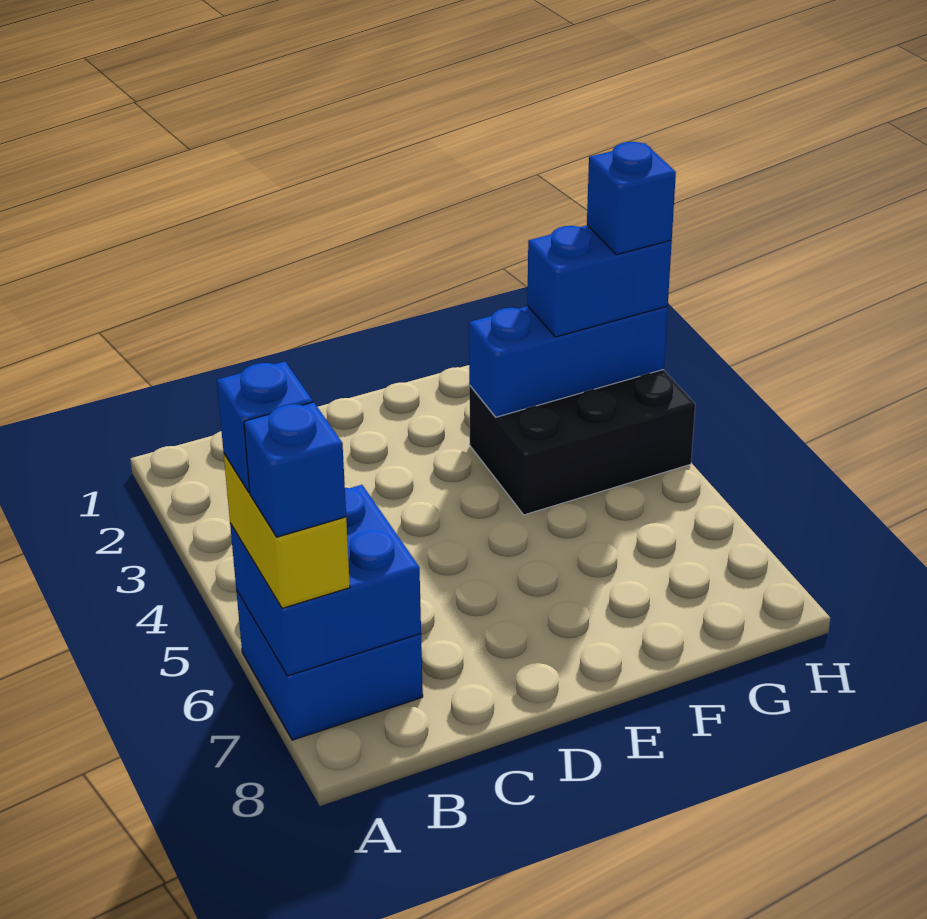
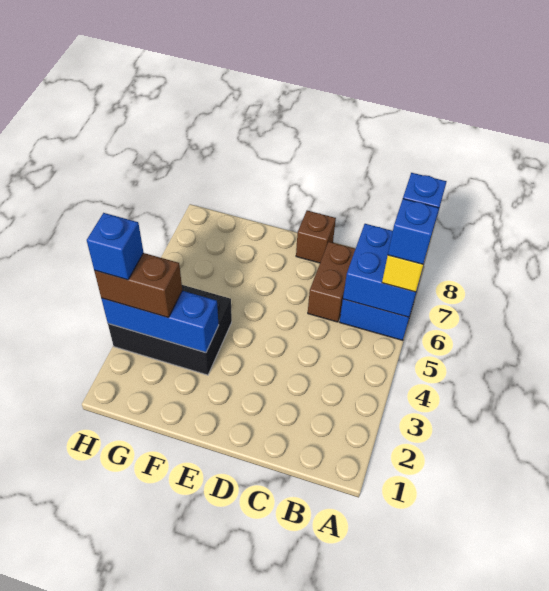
none -> brown 1x2 brick [308,242,355,322]
none -> brown 1x1 brick [296,211,336,263]
blue 1x2 brick [527,225,672,337] -> brown 1x2 brick [94,253,182,318]

